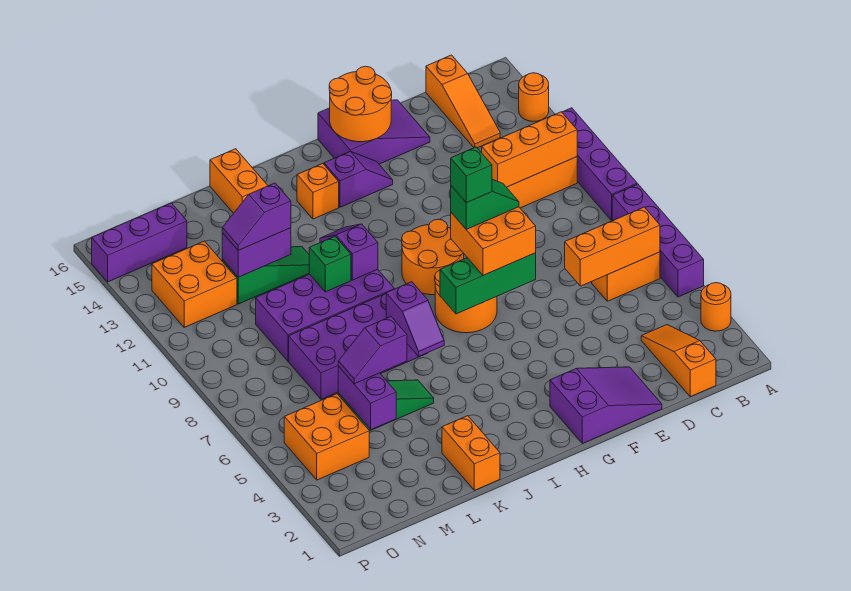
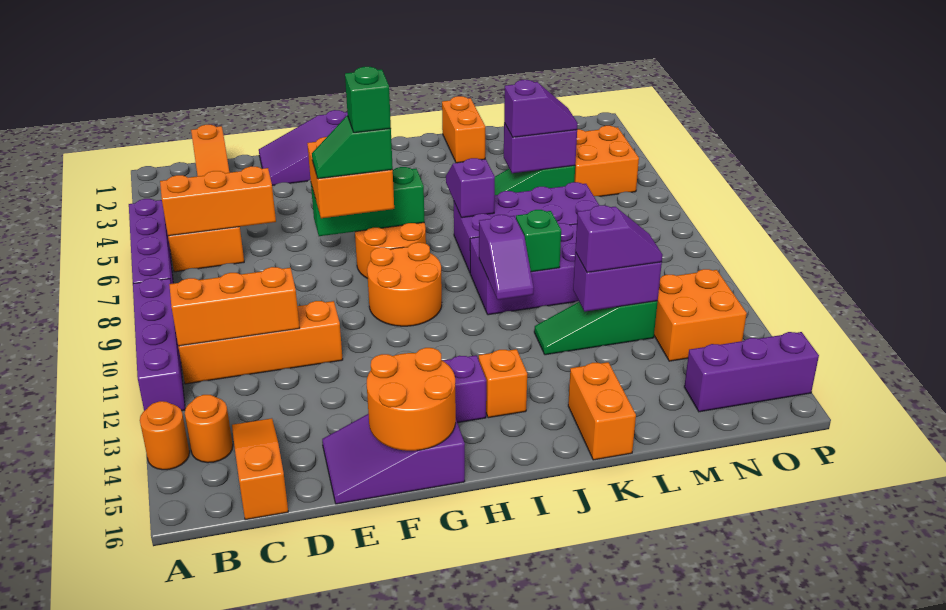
orange 1x1 round brick [701,283,731,331] -> orange 1x1 round brick moved to [185,395,233,463]
purple 1x2 brick [338,366,396,430] -> purple 1x2 brick turned to [504,123,577,173]

